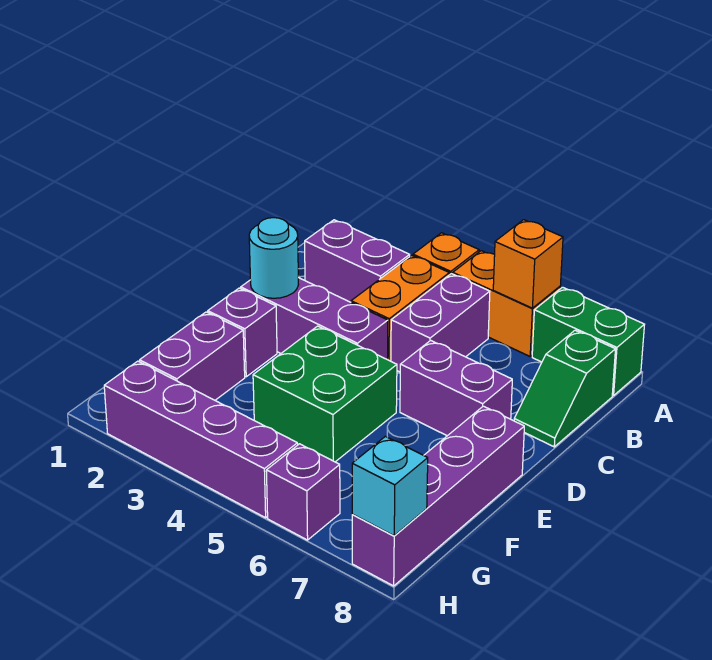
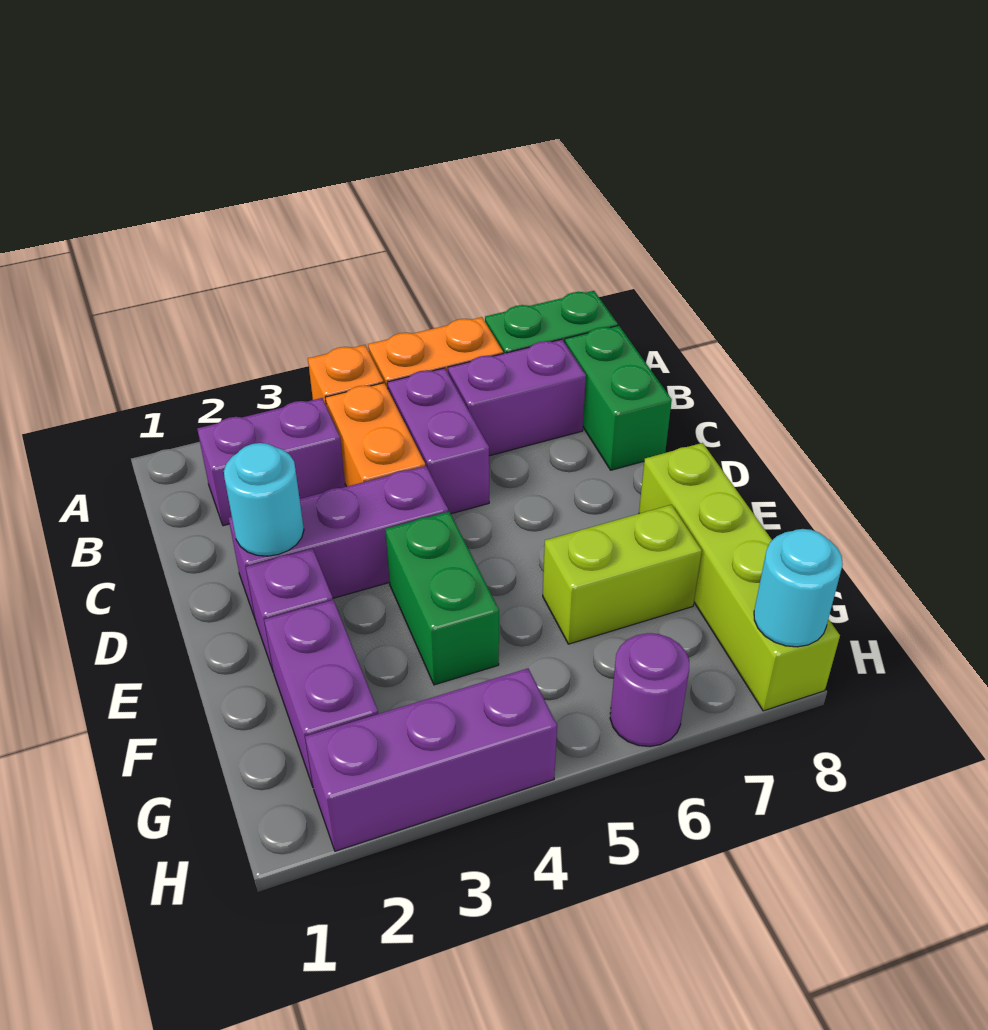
orange 1x1 brick [493,220,563,308] -> none
green 1x2 slope [514,330,616,447] -> green 1x2 brick [565,326,672,470]
purple 1x2 brick [400,340,512,436] -> purple 1x2 brick moved to [448,339,586,456]
green 2x2 brick [253,326,397,462] -> green 1x2 brick [385,512,499,685]
purple 1x4 brick [352,406,524,586] -> lime 1x4 brick [639,443,840,711]
none -> lime 1x2 brick [543,505,702,644]
purple 1x4 brick [104,361,298,518] -> purple 1x3 brick [305,669,557,851]
purple 1x1 brick [266,444,340,540] -> purple 1x1 round brick [610,633,689,746]
cyan 1x1 brick [352,436,428,536] -> cyan 1x1 round brick [754,529,843,647]

